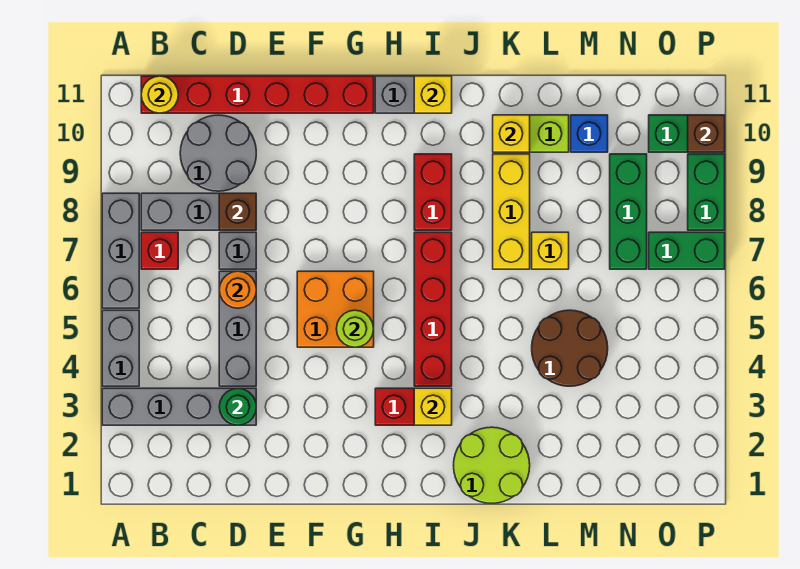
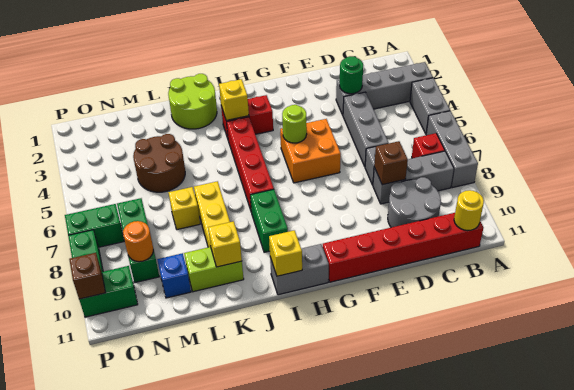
orange 1x1 round brick [219,271,256,308] -> orange 1x1 round brick moved to [123,221,153,262]
red 1x2 brick [414,154,452,230] -> green 1x2 brick [250,189,288,252]

